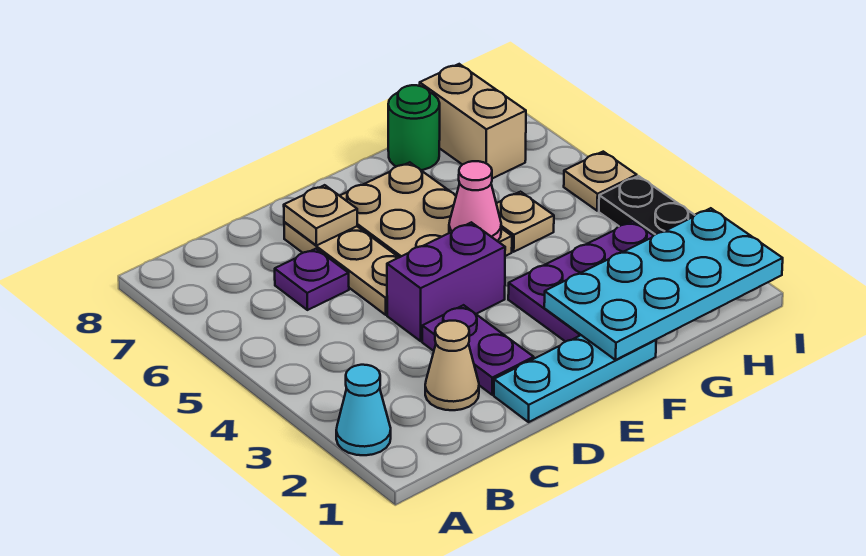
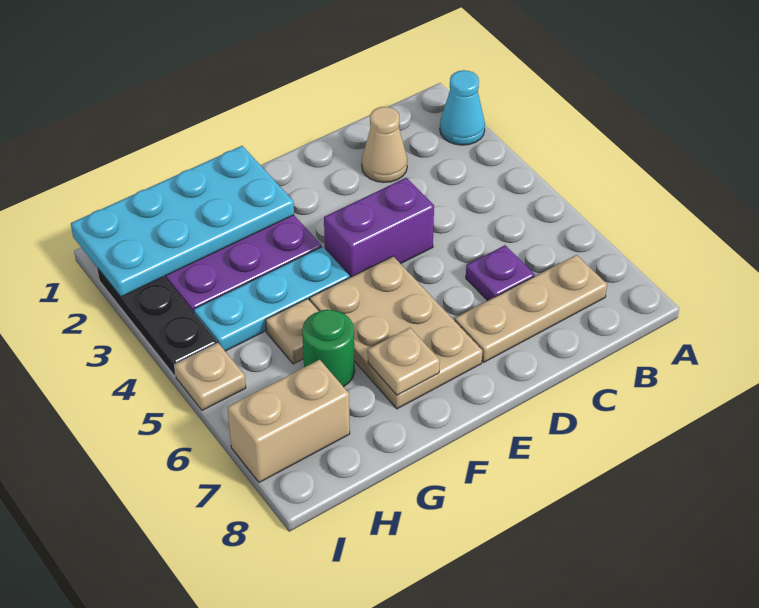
cyan 1x3 plate [494,335,656,422] -> cyan 1x3 plate moved to [194,247,350,351]
purple 1x2 plate [422,305,534,395] -> none
tan 1x3 plate [284,222,399,315] -> tan 1x3 plate turned to [455,255,607,362]
tan 1x1 plate [284,185,357,246] -> tan 1x1 plate moved to [368,328,440,395]
pink 1x1 cone [449,161,501,241] -> none
green 1x1 round brick [388,85,440,170] -> green 1x1 round brick moved to [302,309,355,387]
tan 1x2 brick [420,64,526,179] -> tan 1x2 brick turned to [227,360,350,482]

